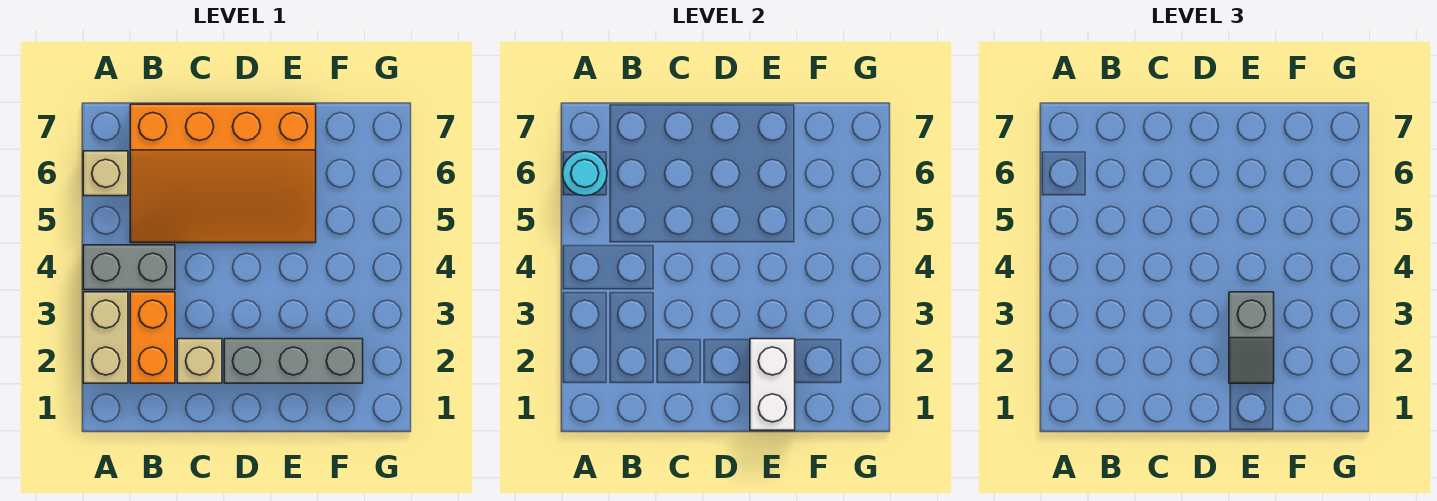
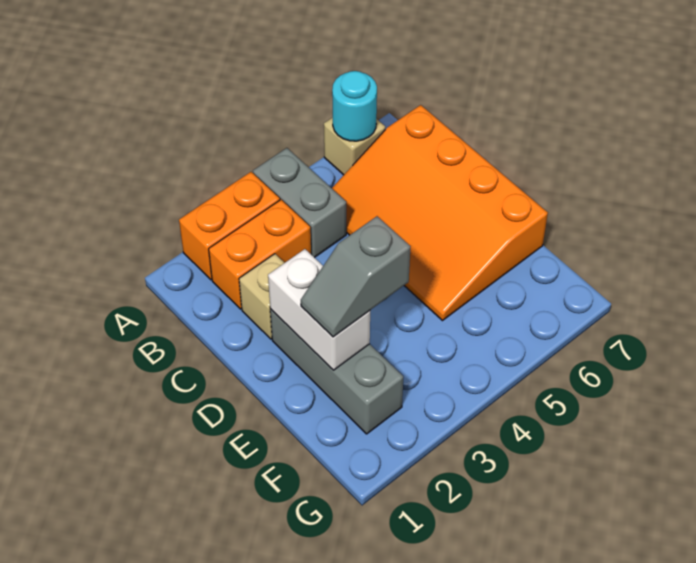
tan 1x2 brick [83,292,128,383] -> orange 1x2 brick [179,172,280,280]
white 1x2 brick [750,339,795,430] -> white 1x2 brick turned to [268,249,370,370]

